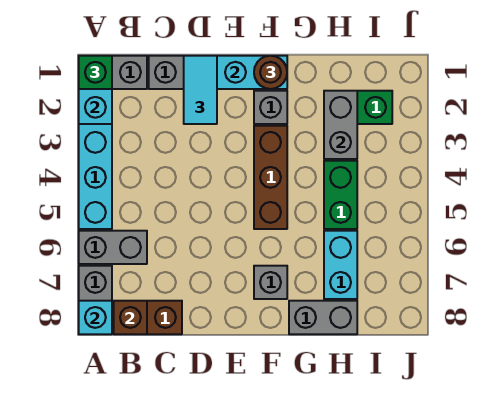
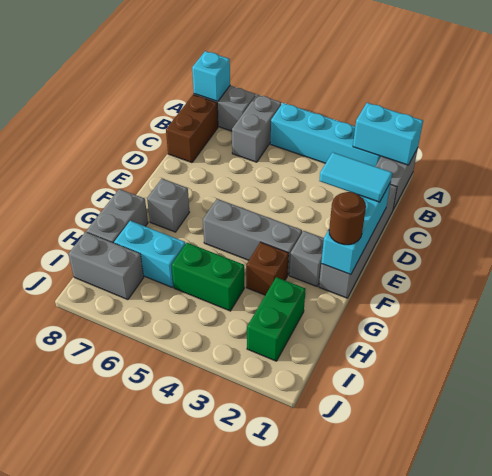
green 1x1 brick [79,56,112,89] -> none
brown 1x1 brick [114,301,147,334] -> brown 1x1 brick moved to [246,242,289,295]
brown 1x3 brick [254,126,287,229] -> grey 1x3 brick [203,199,302,275]
grey 1x2 brick [324,91,357,159] -> grey 1x2 brick moved to [69,232,144,300]

